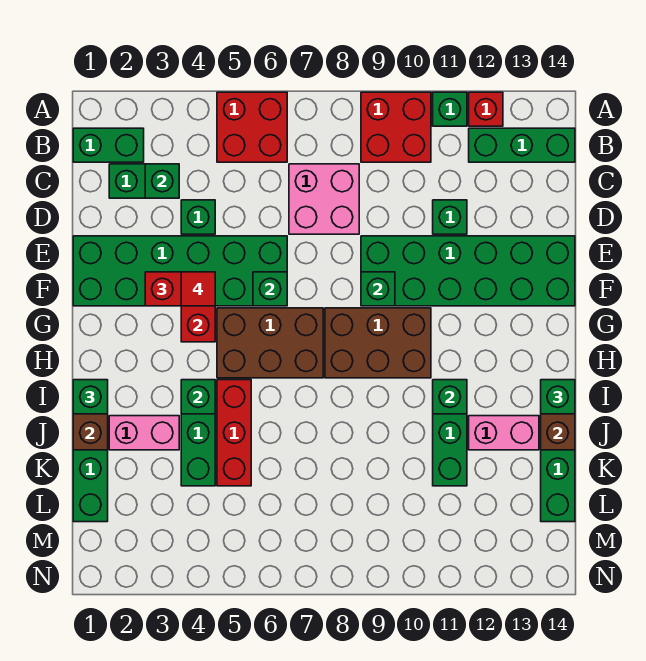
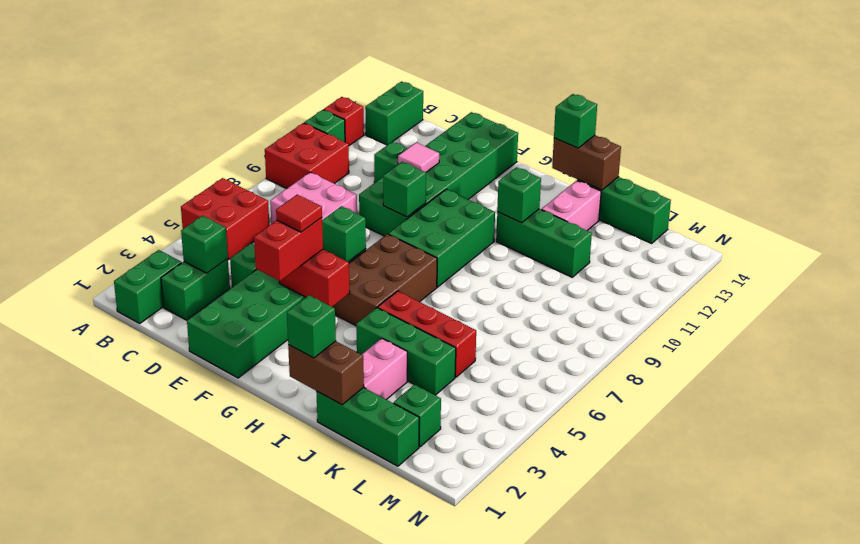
green 1x3 brick [469,128,575,162] -> green 1x2 brick [365,82,423,145]
none -> pink 1x1 tile [398,143,439,172]
brown 2x3 brick [325,308,431,378] -> green 2x3 brick [388,189,495,287]
green 1x1 brick [181,380,215,414] -> green 1x1 brick moved to [394,384,441,447]

